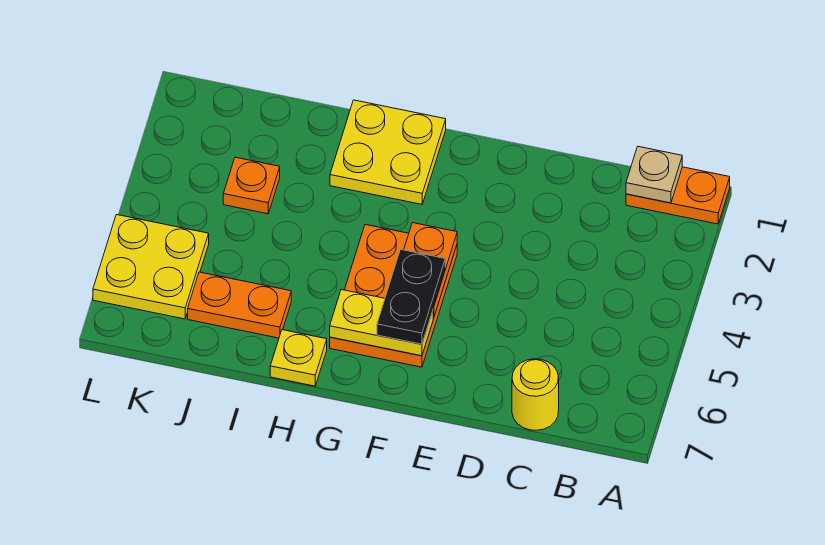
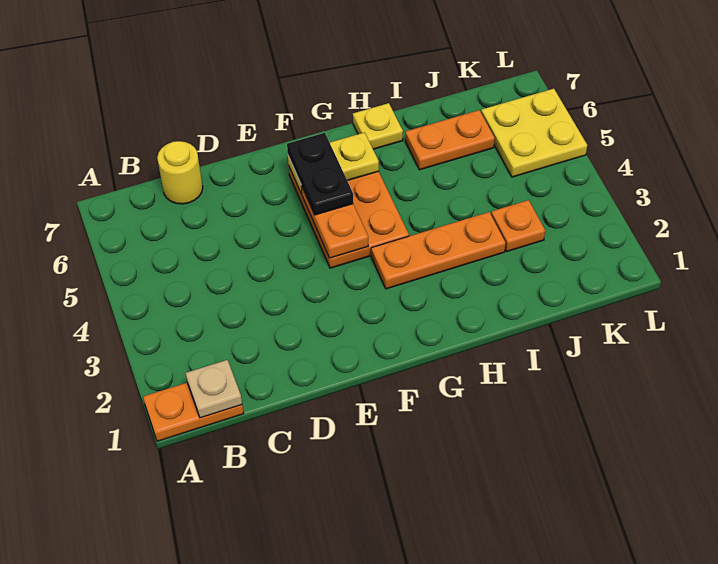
yellow 2x2 plate [330,100,446,204] -> none
none -> orange 1x3 plate [371,212,505,289]

